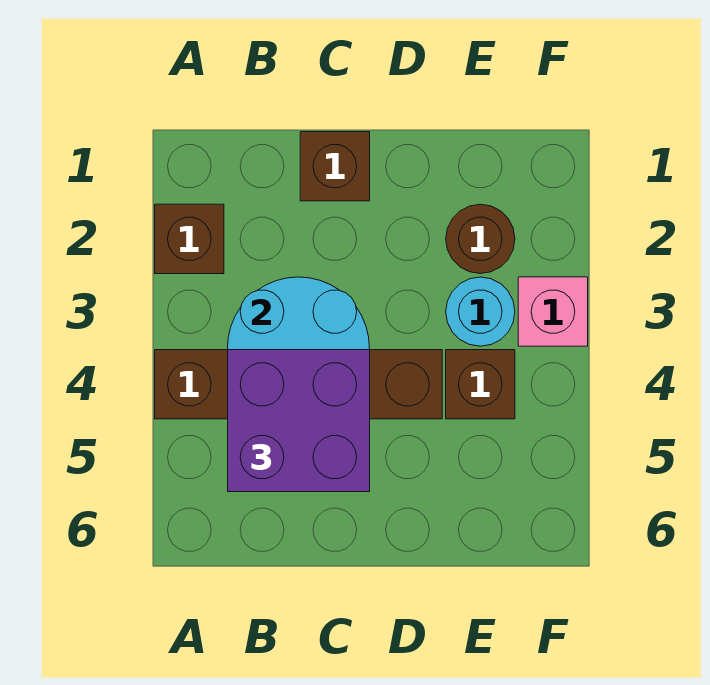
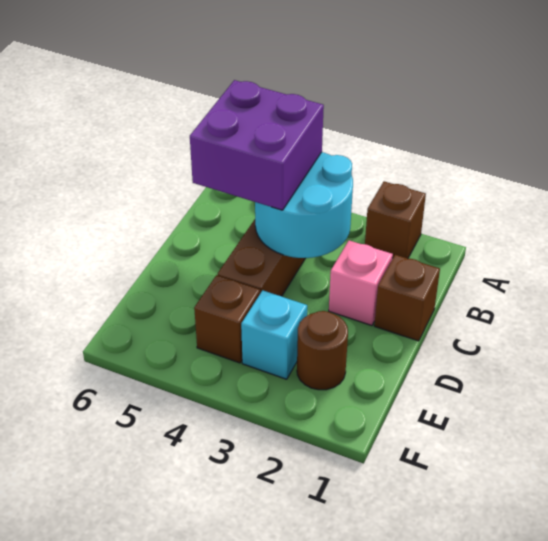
cyan 1x1 round brick [446,277,515,346] -> cyan 1x1 brick [241,290,307,379]
pink 1x1 brick [518,277,588,346] -> pink 1x1 brick moved to [329,240,393,326]

